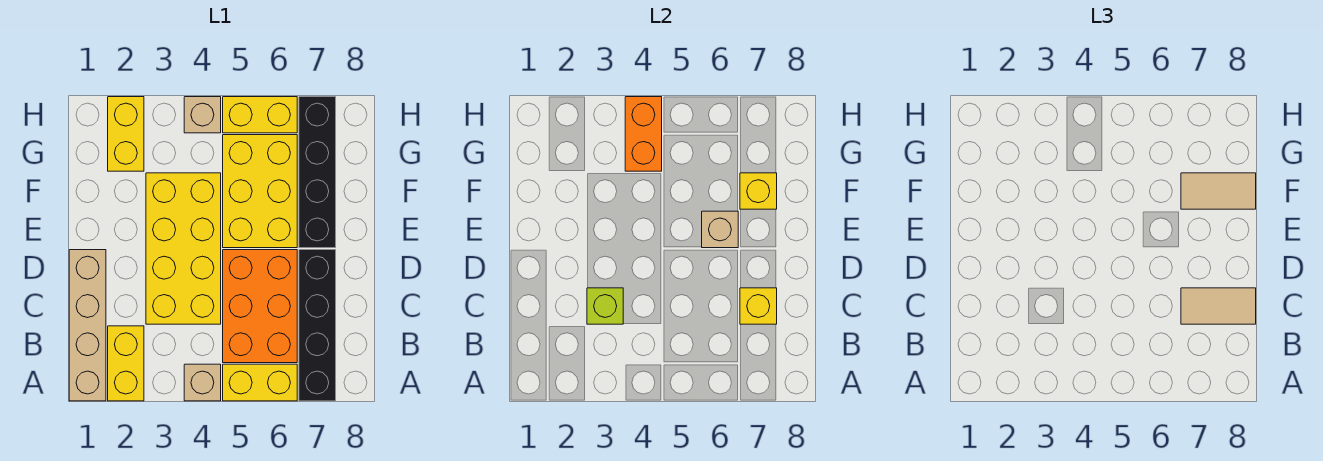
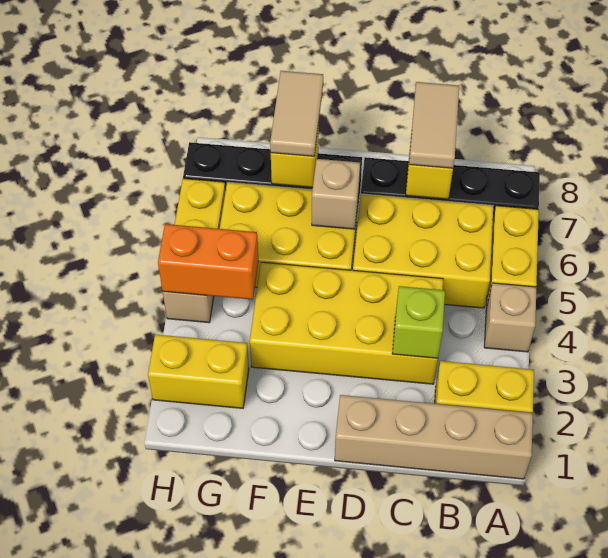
orange 2x3 brick [223,250,297,363] -> yellow 2x3 brick [353,194,493,308]

